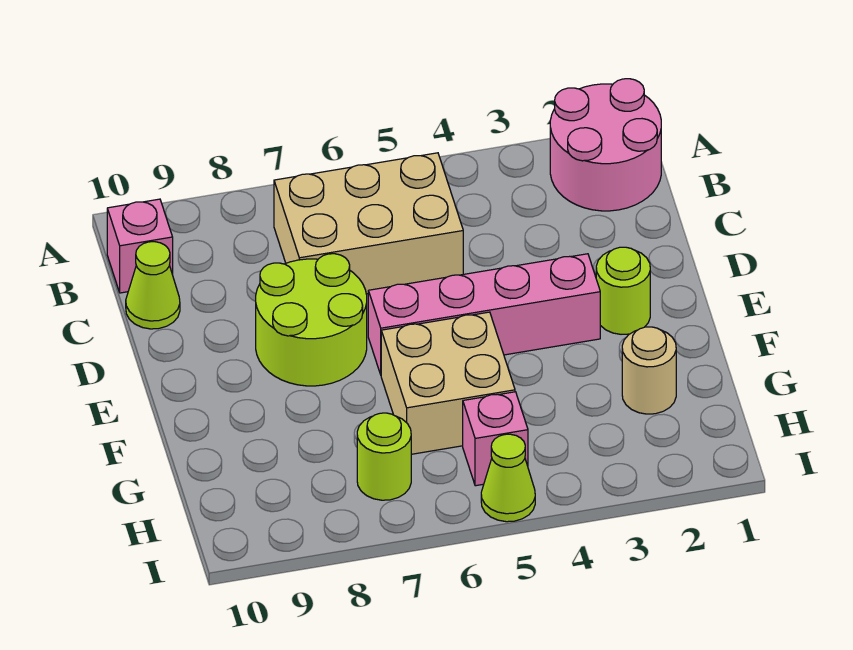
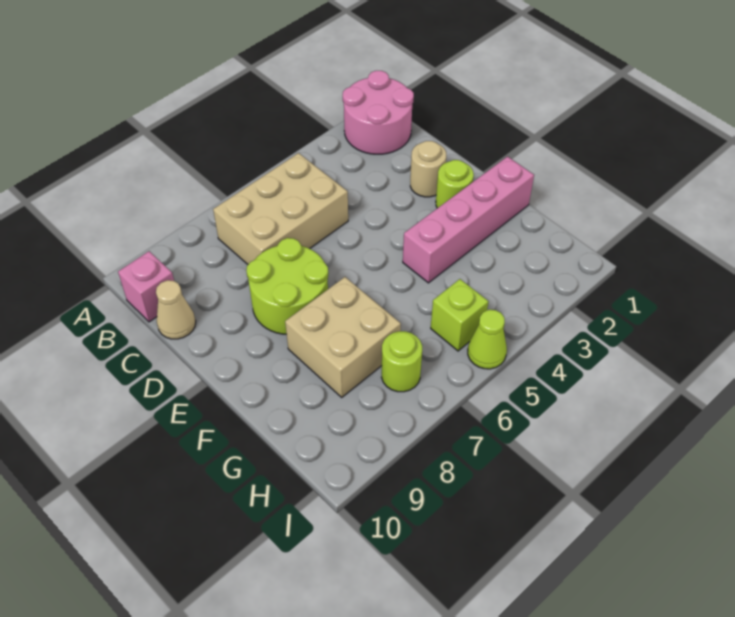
lime 1x1 cone [126,242,180,329] -> tan 1x1 cone [156,280,196,339]
pink 1x4 brick [368,254,600,374] -> pink 1x4 brick moved to [403,157,534,283]
tan 2x2 brick [381,312,515,454] -> tan 2x2 brick moved to [285,277,401,397]
tan 1x1 round brick [622,327,676,414] -> tan 1x1 round brick moved to [410,141,446,197]
pink 1x1 brick [463,392,528,486] -> lime 1x1 brick [431,279,488,351]

